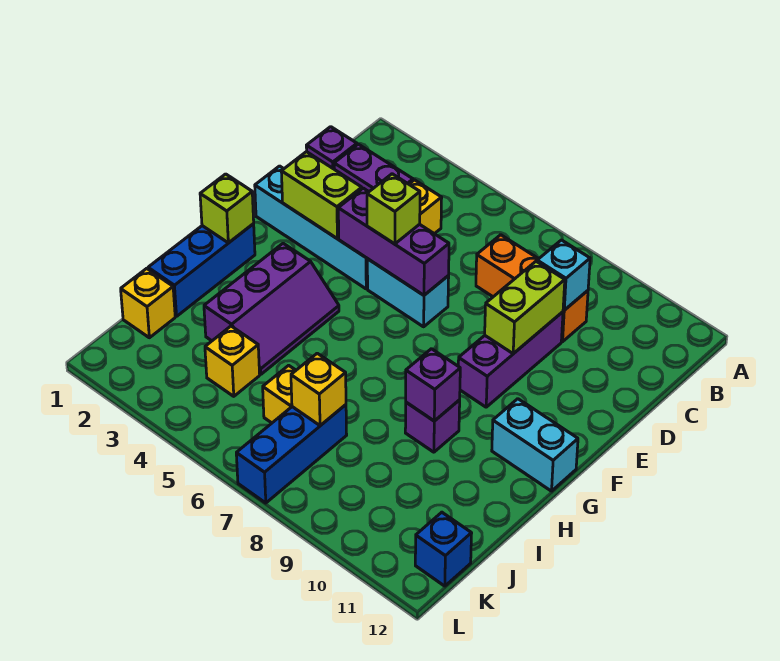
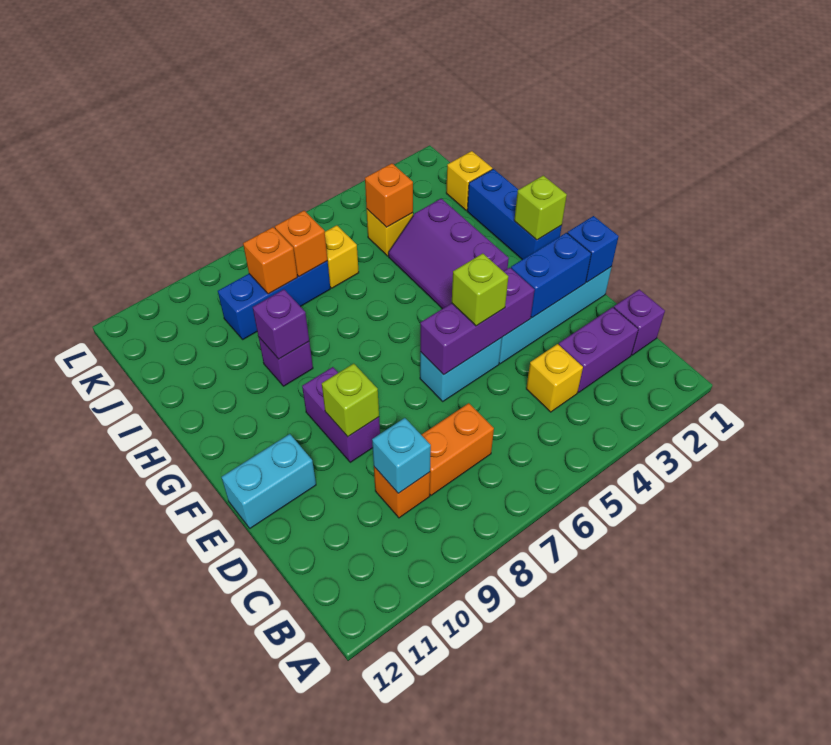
purple 1x3 brick [458,312,563,407] -> purple 1x2 brick [302,367,380,462]
lime 1x2 brick [485,261,565,354] -> lime 1x1 brick [322,364,379,437]
lime 1x2 brick [281,152,362,238] -> blue 1x2 brick [511,233,591,318]
cyan 1x2 brick [492,399,578,491] -> cyan 1x2 brick moved to [221,434,316,528]
none -> orange 1x1 brick [365,163,413,227]
blue 1x3 brick [236,405,347,503] -> blue 1x3 brick turned to [218,261,330,339]
yellow 1x1 brick [291,353,346,426] -> orange 1x1 brick [275,211,327,277]
none -> orange 1x1 brick [243,227,297,294]
blue 1x1 brick [415,512,472,586] -> blue 1x1 brick moved to [568,216,619,282]

